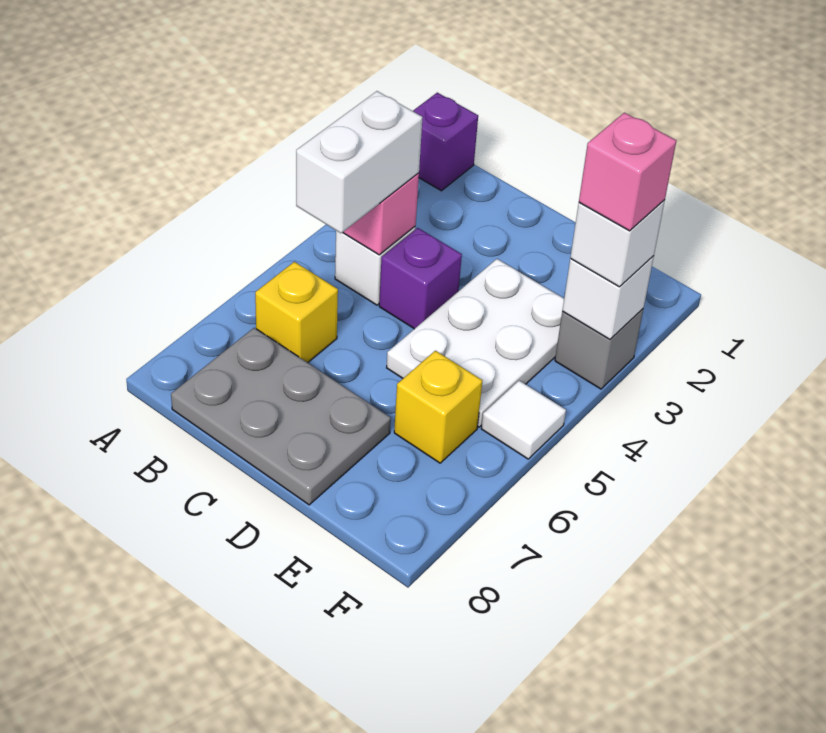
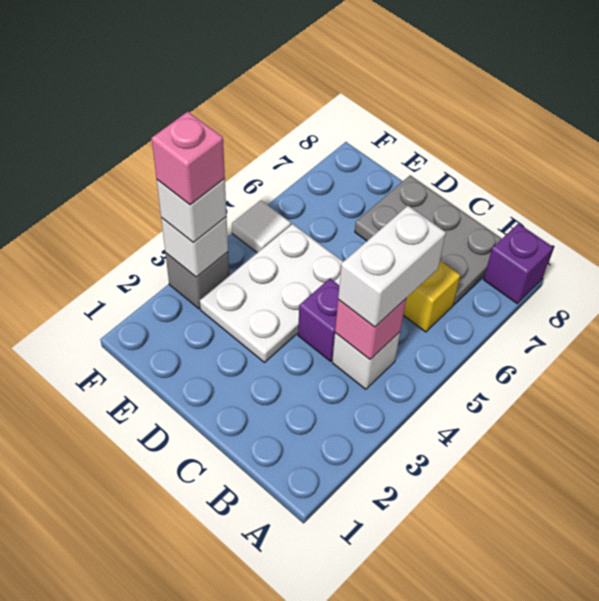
purple 1x1 brick [413,93,478,191] -> purple 1x1 brick moved to [484,223,553,304]
yellow 1x1 brick [394,351,482,463] -> none

